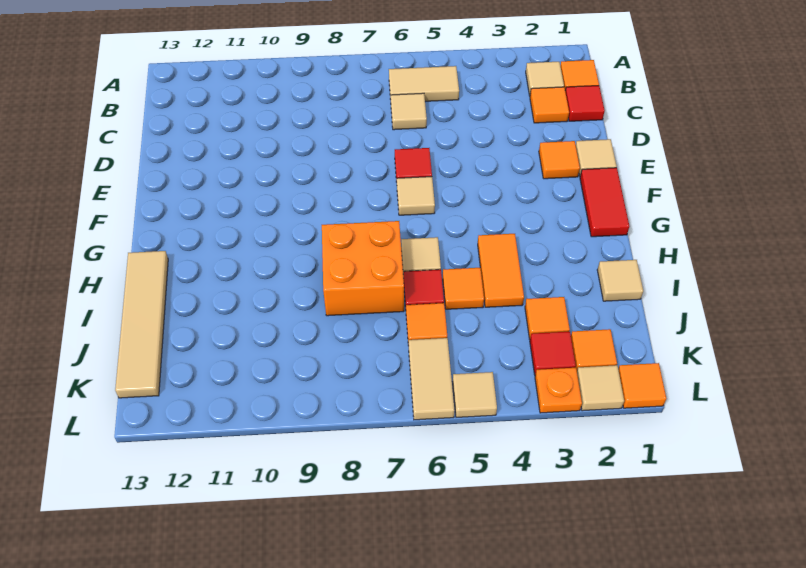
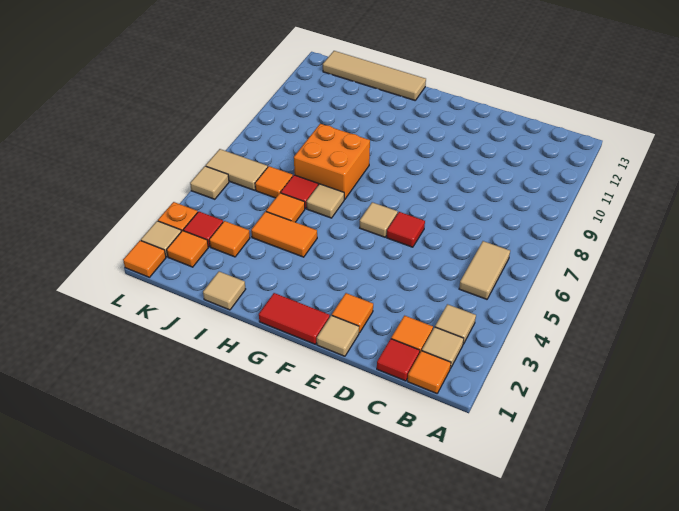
tan 1x1 tile [391,93,427,130] -> tan 1x1 tile moved to [435,304,476,344]

